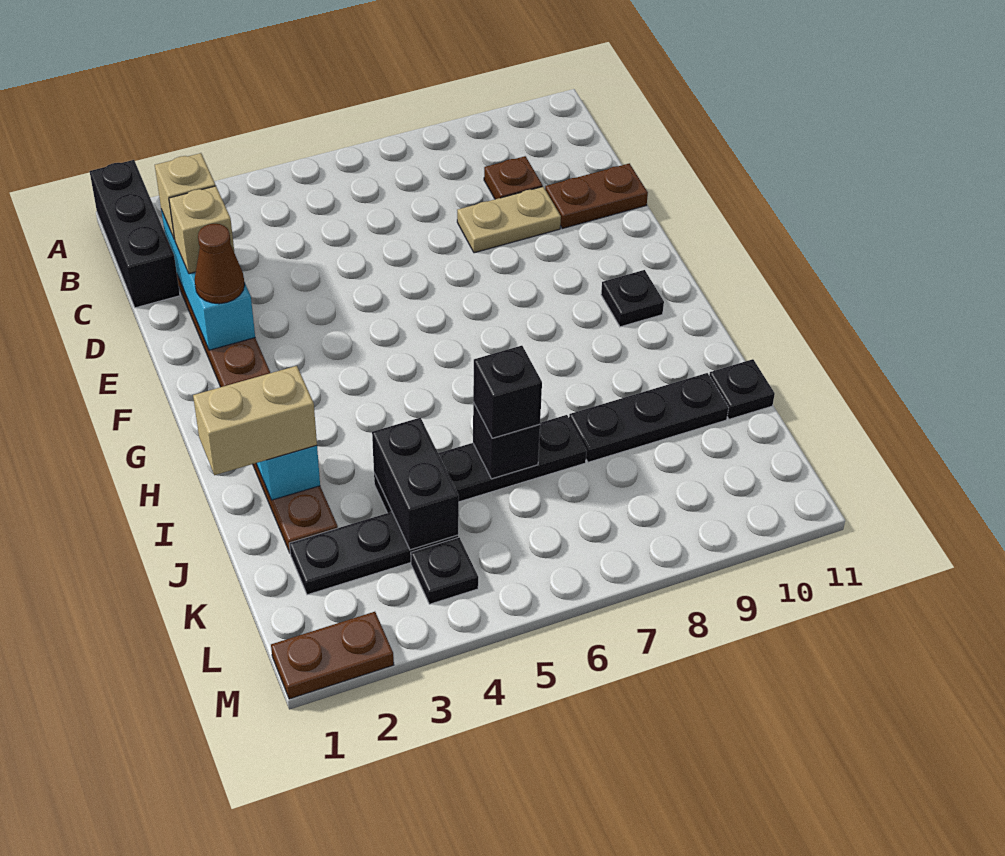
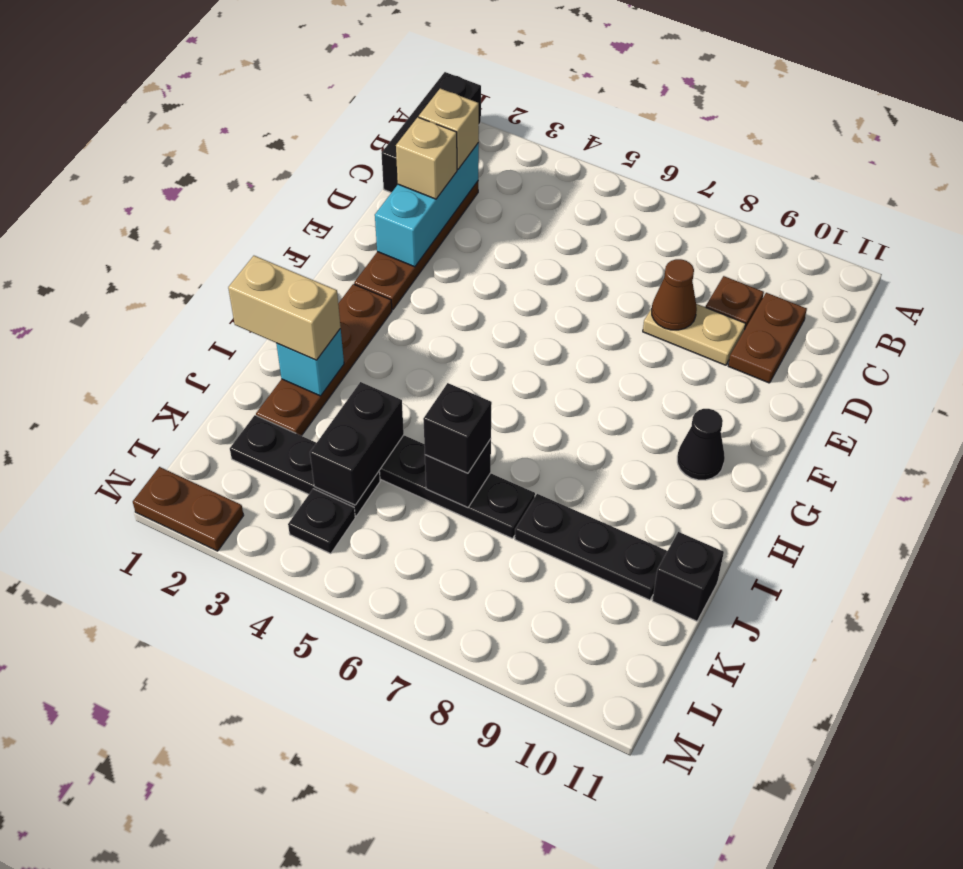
brown 1x2 plate [545,163,648,229] -> brown 1x2 plate turned to [728,293,807,383]
brown 1x1 cone [195,224,245,304] -> brown 1x1 cone moved to [652,259,697,330]
black 1x1 plate [601,270,664,327] -> black 1x1 cone [677,409,725,480]
black 1x1 plate [709,359,775,419] -> black 1x1 brick [652,532,724,621]

